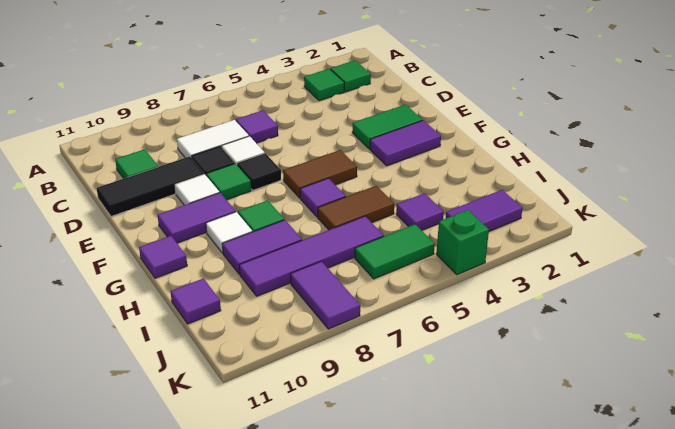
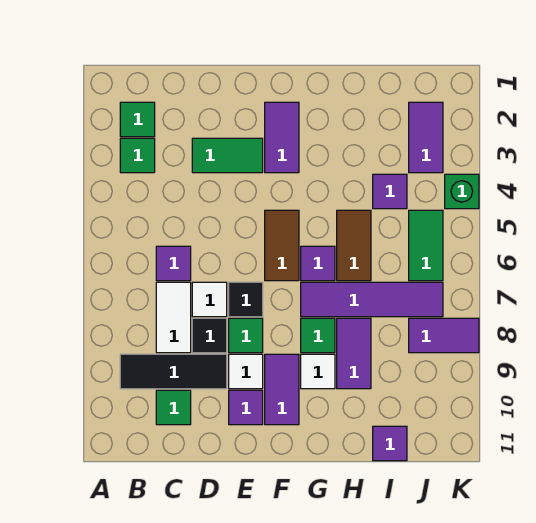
black 1x3 tile [96,156,204,216] -> black 1x3 tile turned to [120,354,227,389]
green 1x2 tile [352,105,423,149] -> green 1x2 tile turned to [192,138,263,173]
purple 1x1 tile [139,236,187,278] -> purple 1x1 tile moved to [229,390,263,425]
purple 1x4 tile [239,216,384,296] -> purple 1x4 tile turned to [301,282,443,317]

